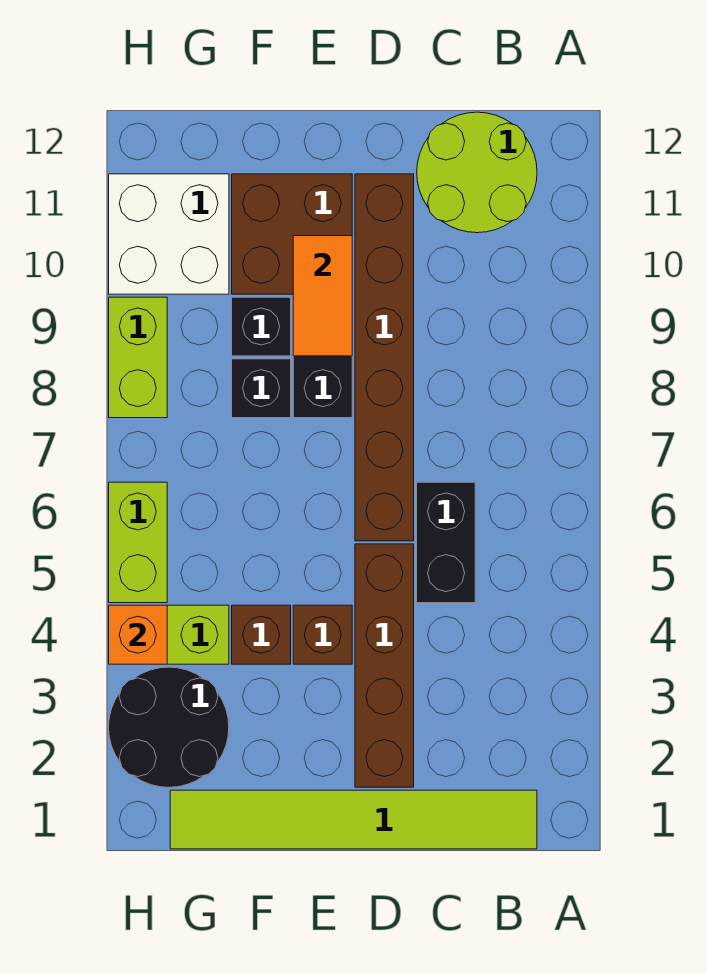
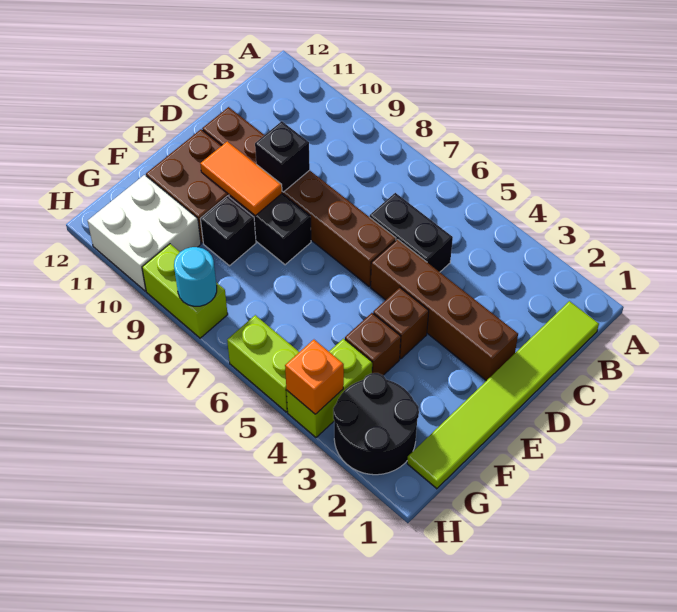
lime 2x2 round brick [417,112,537,233] -> none
black 1x1 brick [232,359,291,418] -> black 1x1 brick moved to [255,121,310,192]
none -> cyan 1x1 round brick [174,247,217,306]

